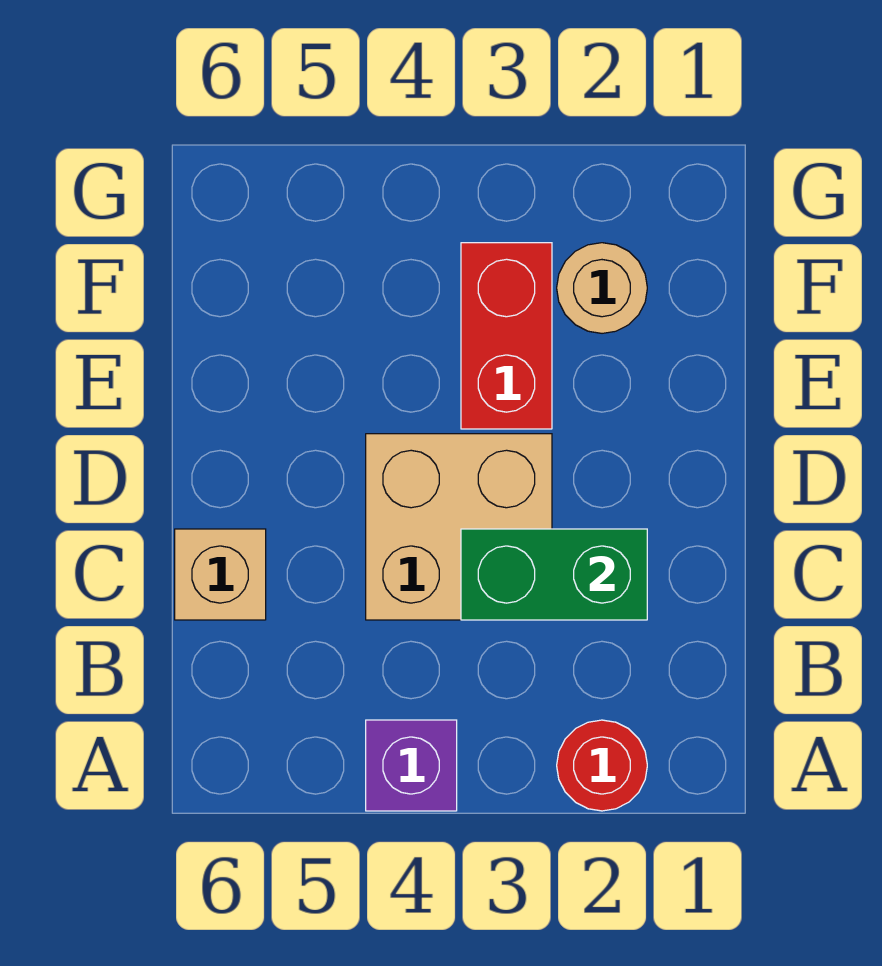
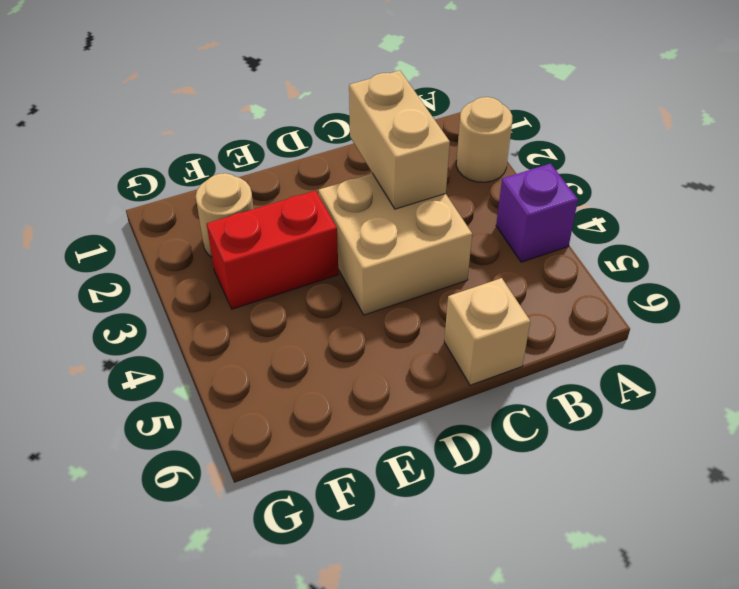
red 1x1 round brick [557,720,647,811] -> tan 1x1 round brick [456,97,512,182]
green 1x2 brick [461,529,647,620] -> tan 1x2 brick [349,70,450,209]

